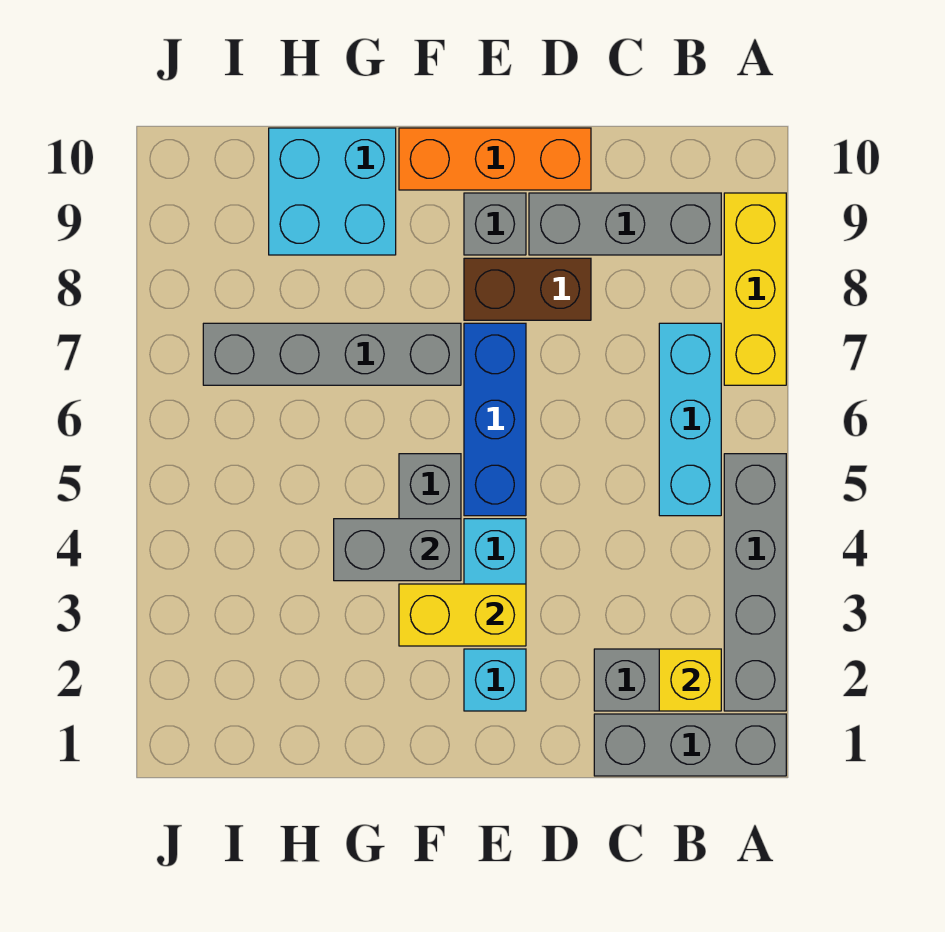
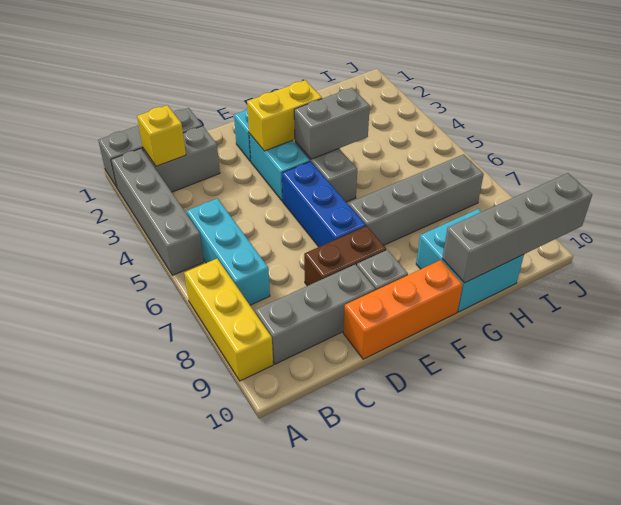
none -> grey 1x4 brick [442,173,592,283]

